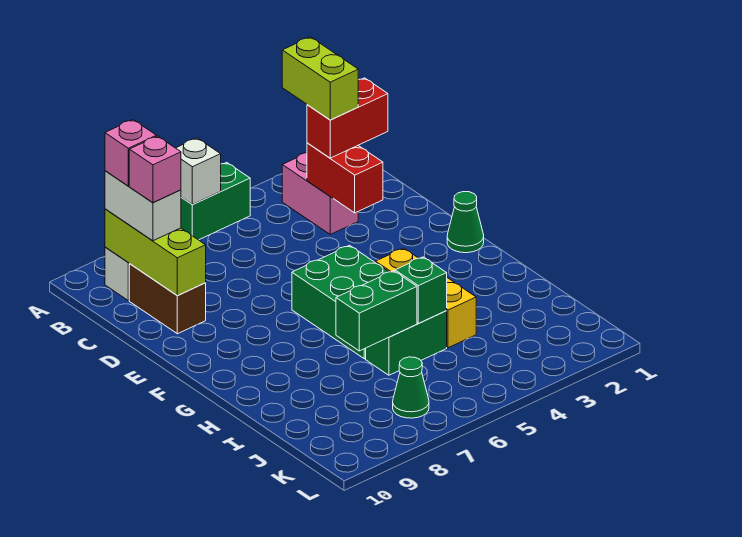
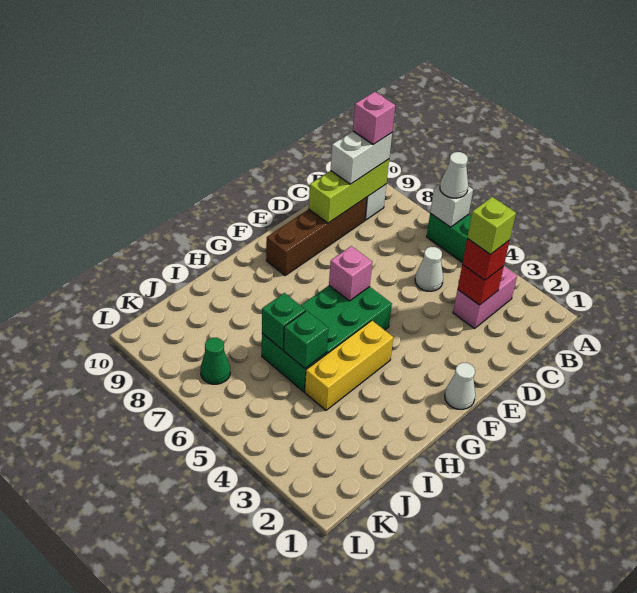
none -> white 1x1 cone [440,152,468,198]
lime 1x2 brick [282,37,358,120] -> lime 1x1 brick [467,197,516,254]
red 1x2 brick [307,78,388,158] -> red 1x1 brick [462,239,510,280]
red 1x2 brick [307,143,383,213] -> red 1x1 brick [458,265,504,305]
none -> white 1x1 cone [415,247,443,291]
brown 1x2 brick [129,264,206,334] -> brown 1x4 brick [266,197,367,275]
pink 1x1 brick [129,136,181,203] -> pink 1x1 brick moved to [329,246,372,301]
green 1x1 cone [447,192,484,253] -> white 1x1 cone [445,363,475,409]
green 1x2 brick [336,271,417,351] -> green 1x1 brick [262,293,306,350]

